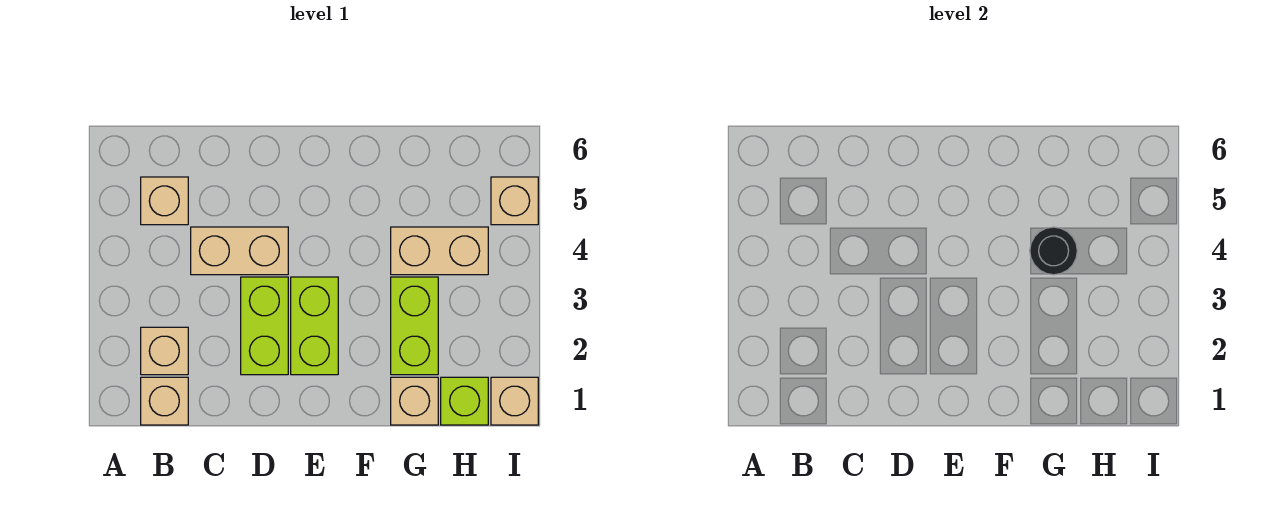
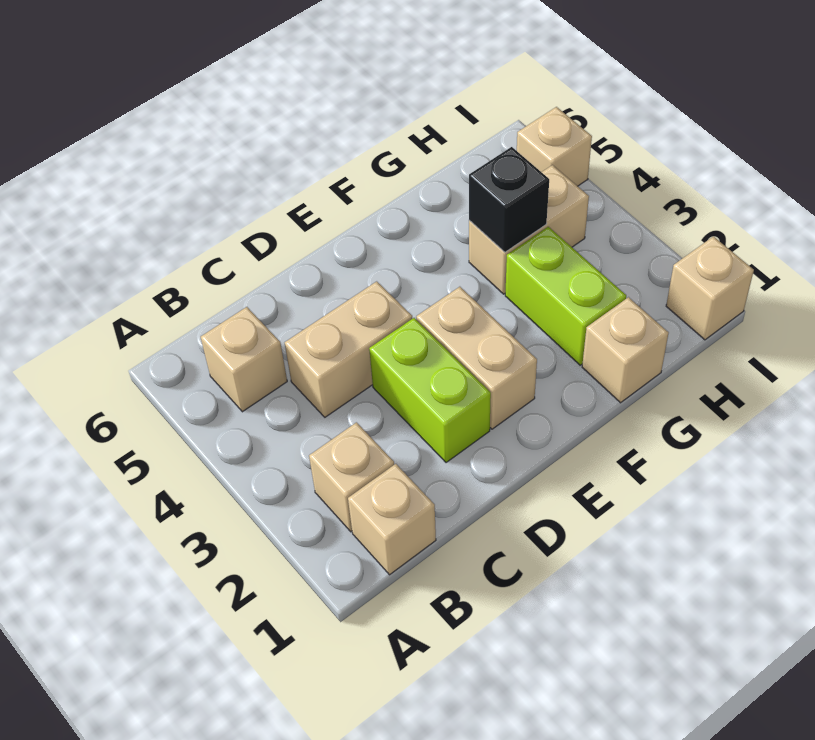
lime 1x2 brick [291,277,338,375] -> tan 1x2 brick [416,287,537,429]
black 1x1 round brick [1030,227,1077,275] -> black 1x1 brick [469,147,549,252]
lime 1x1 brick [441,377,488,425] -> none

